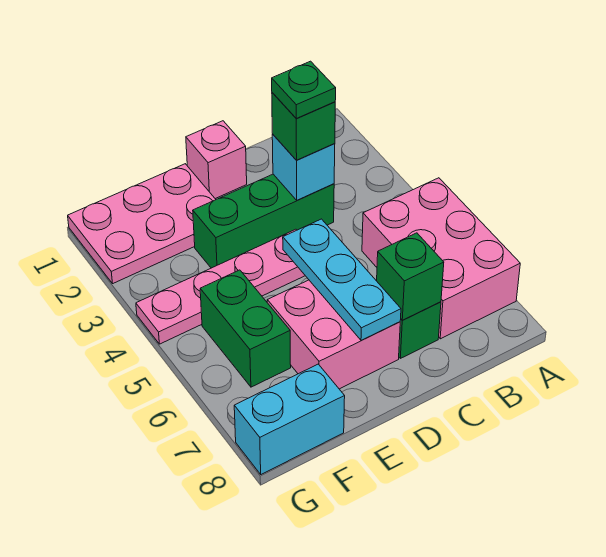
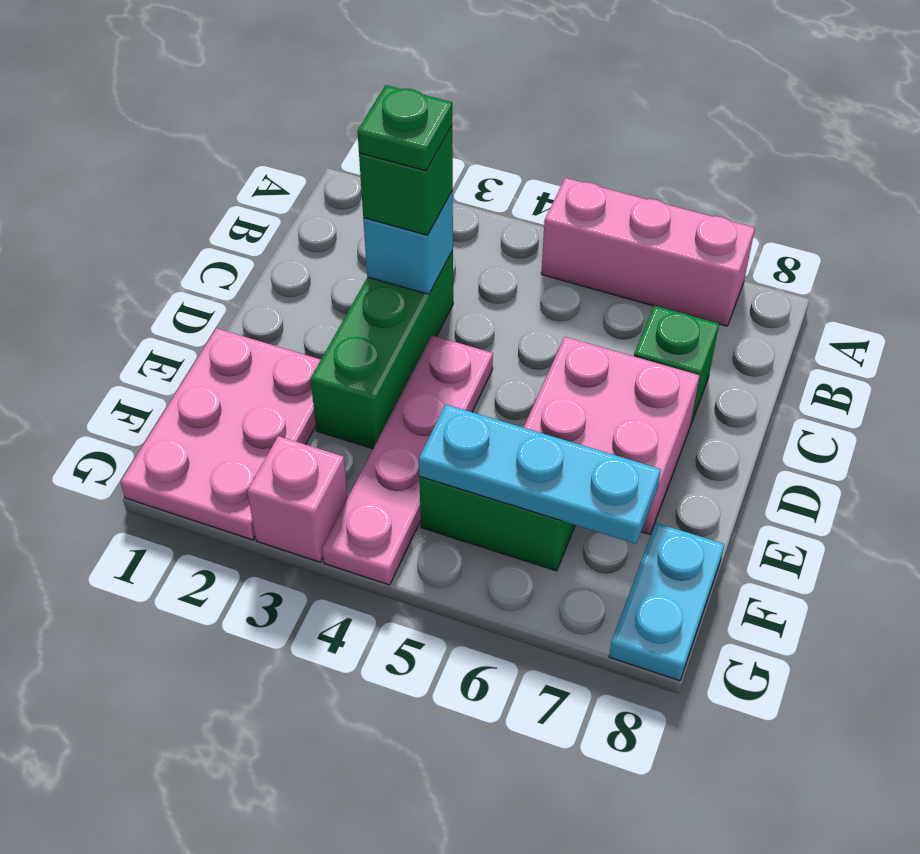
pink 2x3 brick [362,178,520,339] -> pink 1x3 brick [541,178,755,326]
green 1x1 brick [377,233,444,320] -> none
pink 1x1 brick [186,121,247,199] -> pink 1x1 brick moved to [247,436,348,562]
cyan 1x3 plate [283,219,401,341] -> cyan 1x3 plate moved to [419,404,661,544]
cyan 1x2 brick [234,364,345,474] -> cyan 1x2 plate [609,523,724,681]

